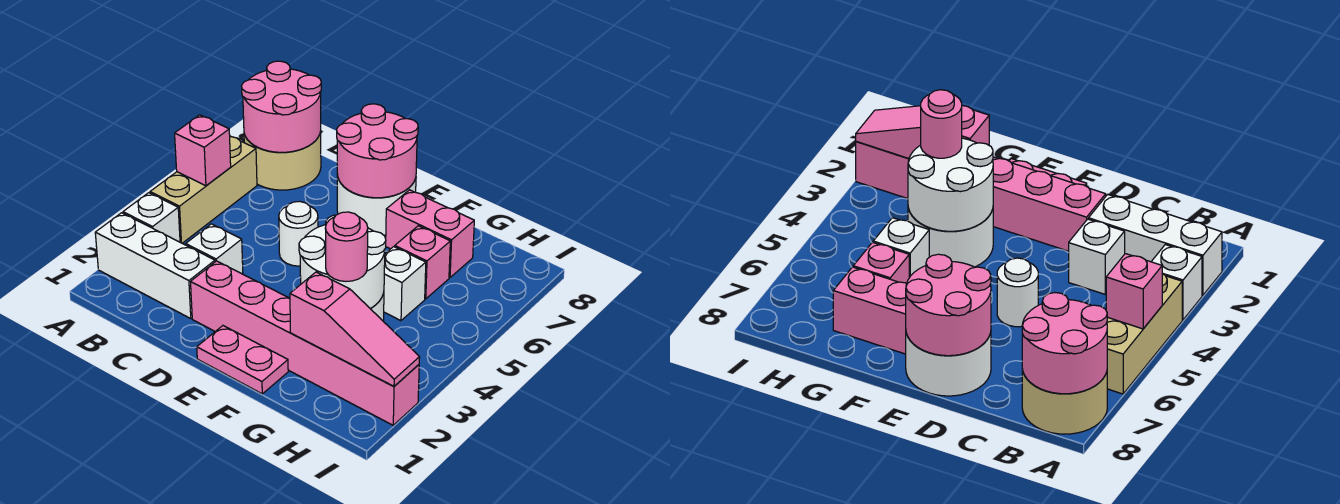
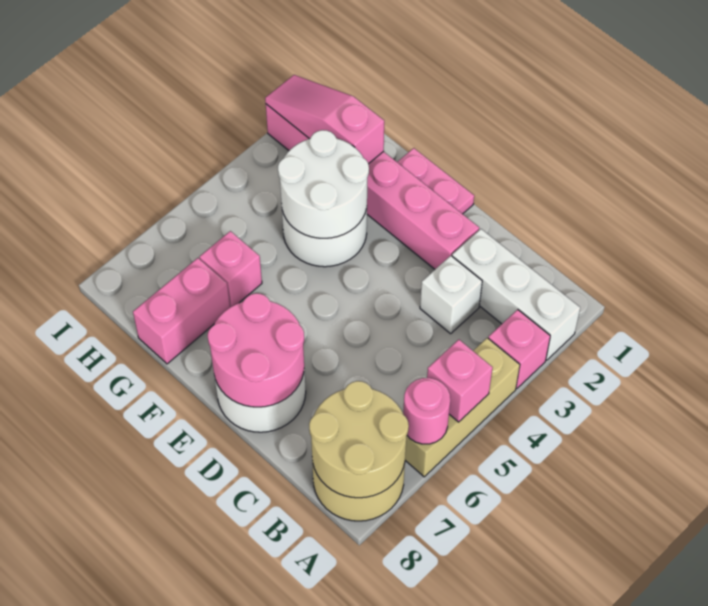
white 1x1 brick [123,193,180,242] -> pink 1x1 brick [488,310,550,388]
pink 2x2 round brick [242,61,321,152] -> tan 2x2 round brick [309,381,409,498]
white 1x1 round brick [279,202,318,266] -> none
pink 1x2 brick [386,190,474,278] -> pink 1x2 brick turned to [133,258,230,364]
pink 1x1 round brick [325,212,368,281] -> pink 1x1 round brick moved to [403,378,450,444]
white 1x1 brick [384,247,426,321] -> none

